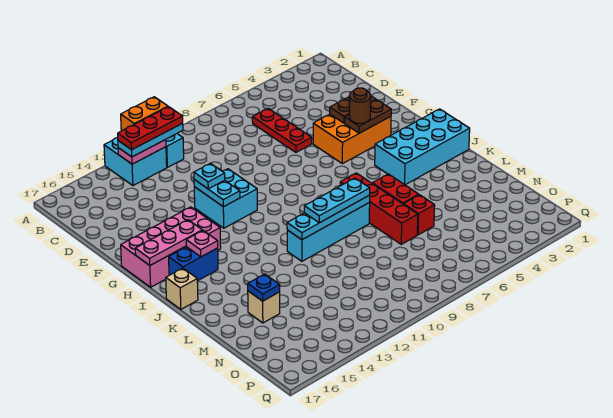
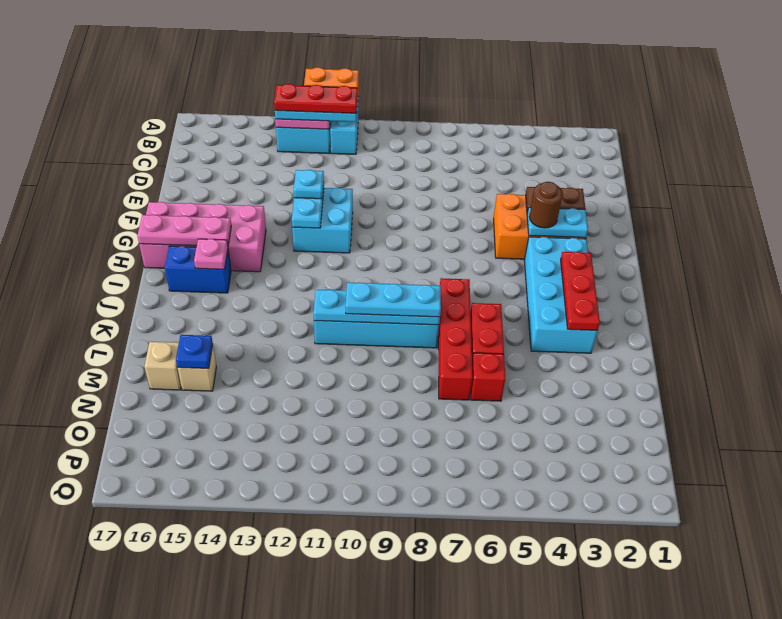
red 1x3 plate [252,108,312,152] -> red 1x3 plate moved to [561,252,600,330]
brown 1x2 plate [345,100,391,133] -> cyan 1x2 plate [527,207,588,238]
cyan 2x4 brick [375,109,470,185] -> cyan 2x4 brick turned to [524,237,597,353]
tan 1x1 brick [166,268,198,309] -> tan 1x1 brick moved to [144,342,181,390]

